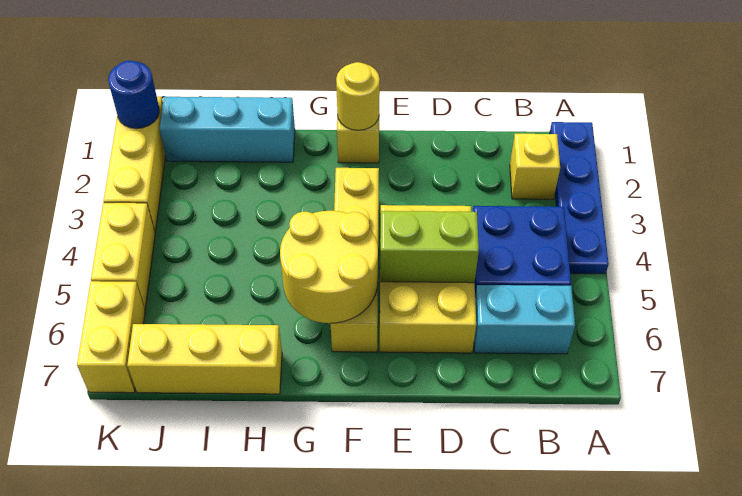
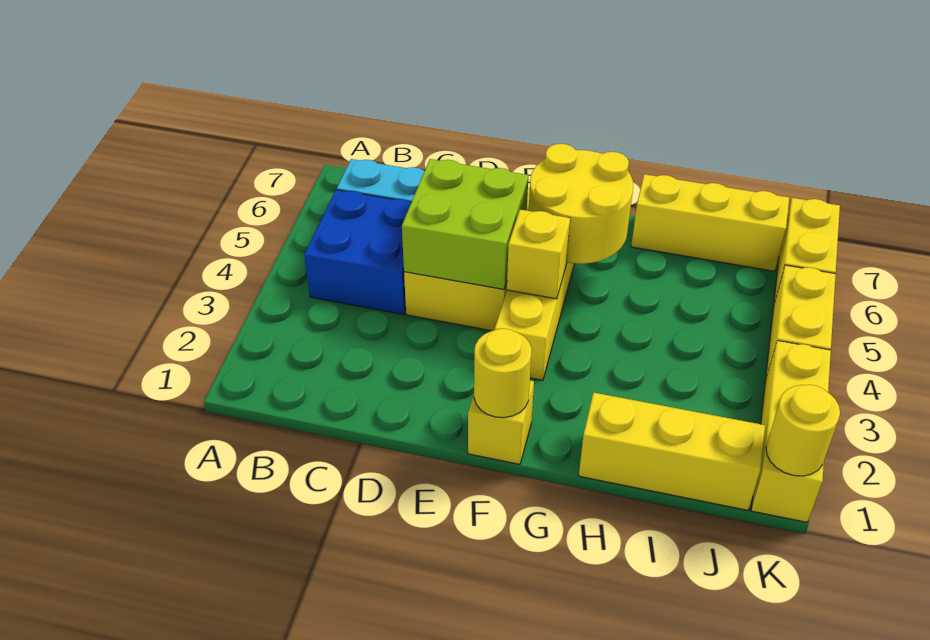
blue 1x4 plate [550,122,609,274] -> none
yellow 1x1 brick [510,134,560,199] -> yellow 1x1 brick moved to [507,210,570,299]
lime 1x2 brick [380,211,479,283] -> lime 2x2 brick [402,159,528,289]
cyan 1x3 brick [160,97,295,162] -> yellow 1x3 brick [579,393,765,510]
blue 1x1 round brick [108,61,159,129] -> yellow 1x1 round brick [766,385,840,476]

